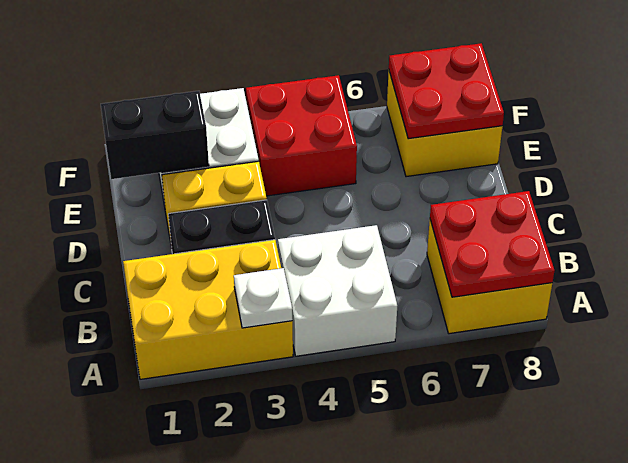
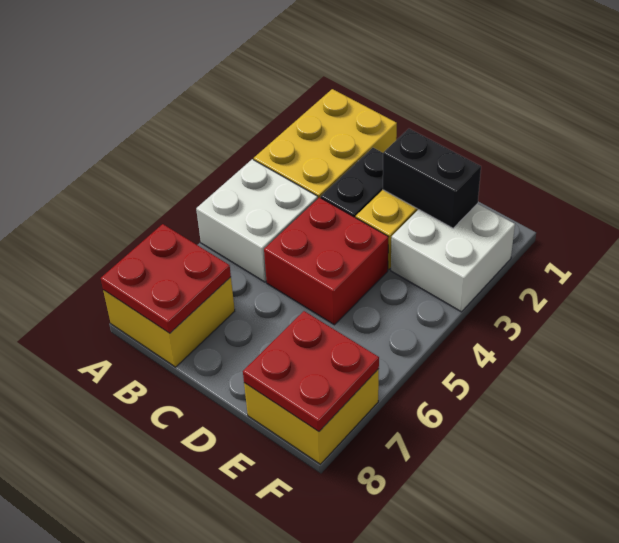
white 1x1 plate [234,268,293,328] -> none
black 1x2 brick [101,91,209,179] -> black 1x2 brick turned to [383,129,481,228]
red 2x2 brick [246,75,357,196] -> red 2x2 brick moved to [264,197,388,325]

